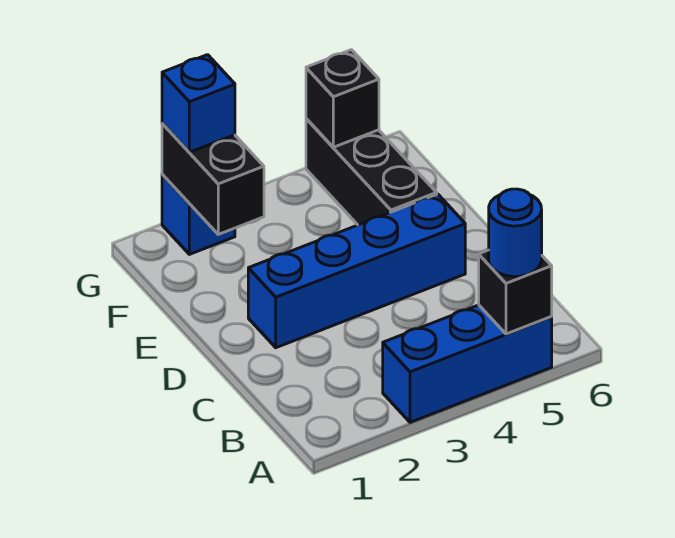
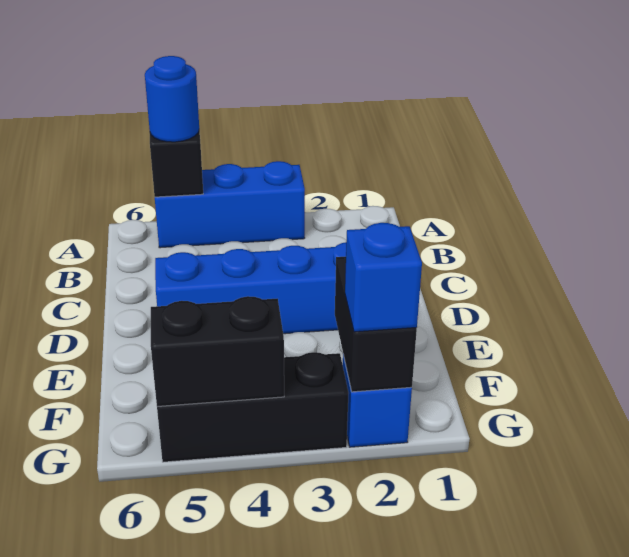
black 1x3 brick [306,119,437,225] -> black 1x3 brick turned to [157,352,349,462]
black 1x1 brick [306,50,379,147] -> black 1x2 brick [151,296,284,407]

